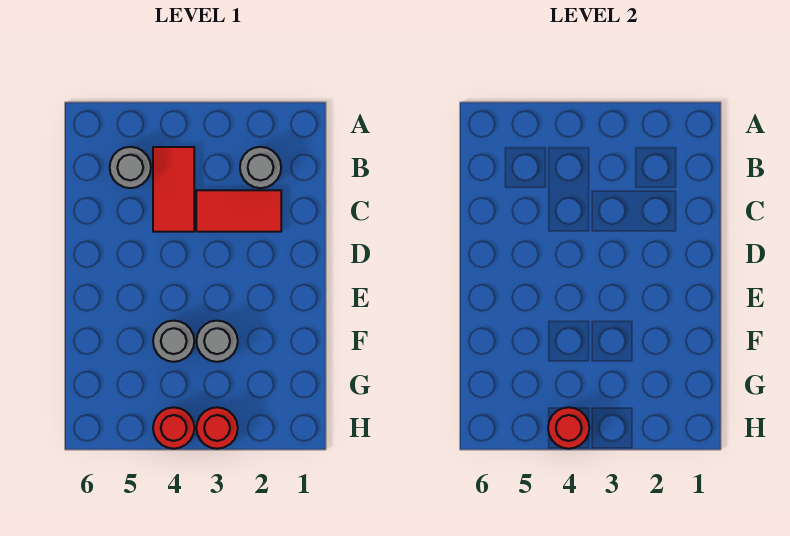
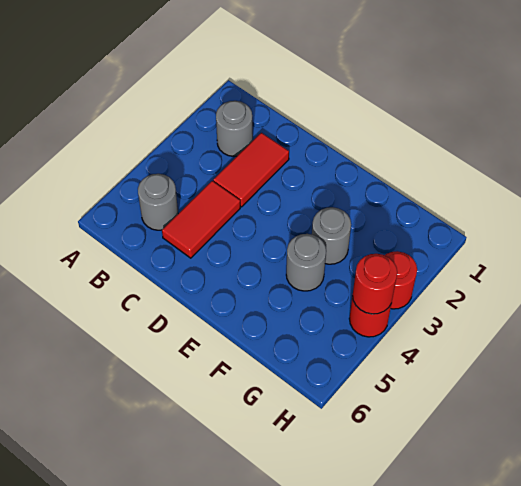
red 1x2 tile [153,147,194,232] -> red 1x2 tile turned to [162,181,240,258]

